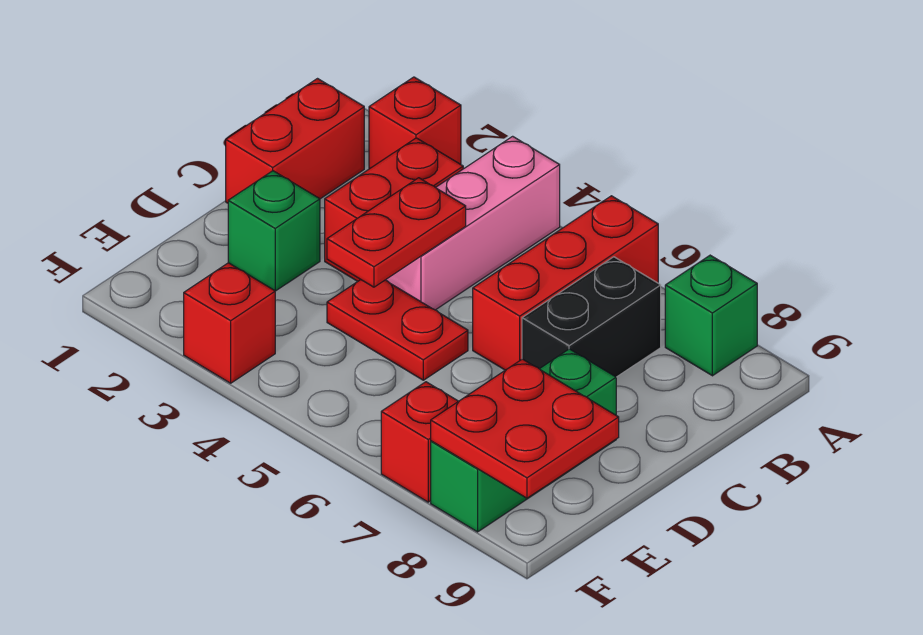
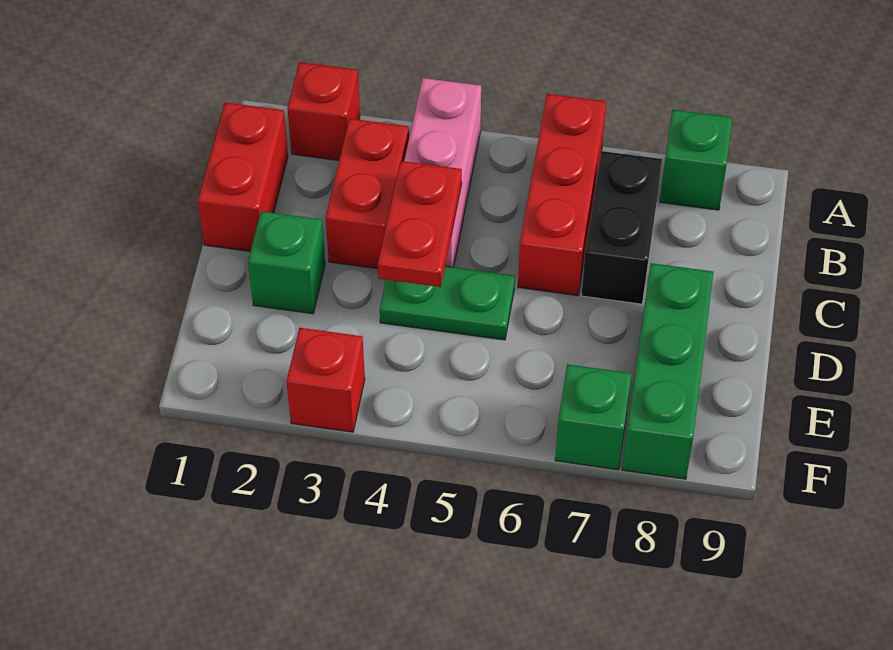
red 1x2 plate [327,280,468,380] -> green 1x2 plate [380,266,515,340]
red 2x2 plate [431,359,619,498] -> none
red 1x1 brick [381,382,458,502] -> green 1x1 brick [555,364,632,470]

